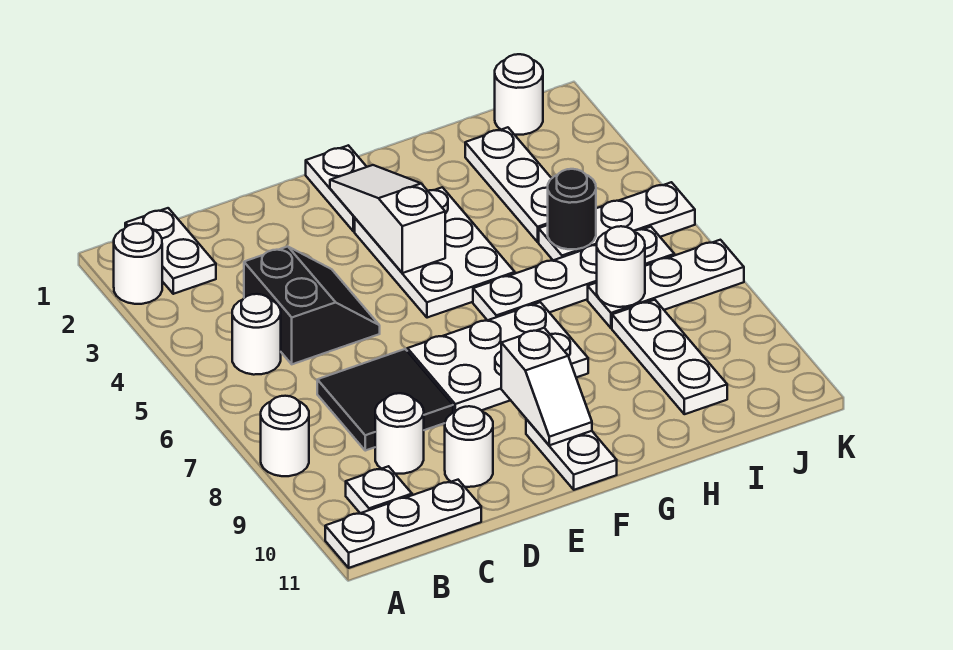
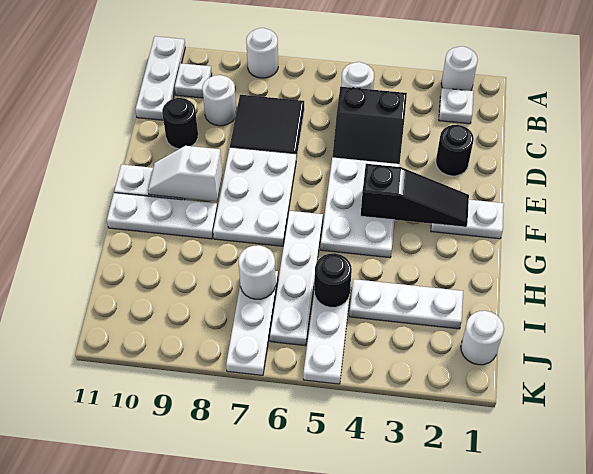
white 1x2 plate [125,208,216,294] -> white 1x1 plate [439,88,474,124]
none -> black 1x1 round brick [436,125,474,176]
white 1x1 round brick [445,406,493,487] -> black 1x1 round brick [162,98,198,149]
white 1x3 slope [330,165,445,273] -> black 1x3 slope [361,164,469,227]
white 2x3 plate [355,187,515,318] -> white 2x3 plate turned to [321,157,400,258]
white 1x3 plate [612,300,727,414] -> white 1x3 plate moved to [107,193,217,239]

